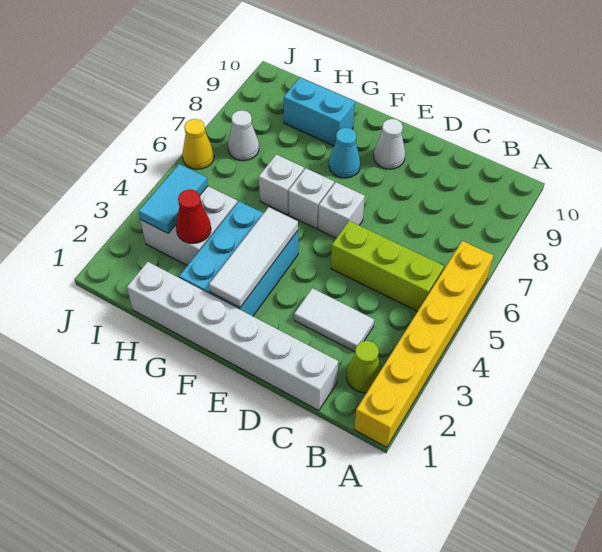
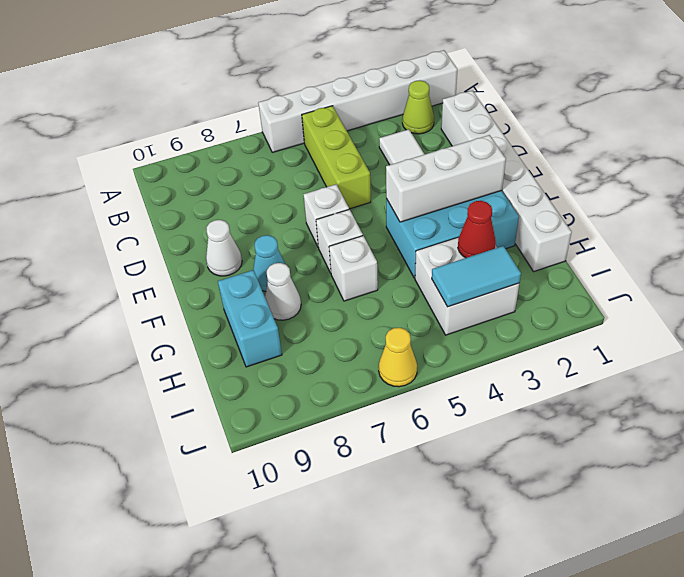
yellow 1x6 brick [354,241,494,447] -> white 1x6 brick [258,50,457,152]
white 1x3 tile [209,207,298,307] -> white 1x3 brick [386,135,506,222]
white 1x1 cone [228,110,259,161] -> white 1x1 cone moved to [265,263,301,320]

